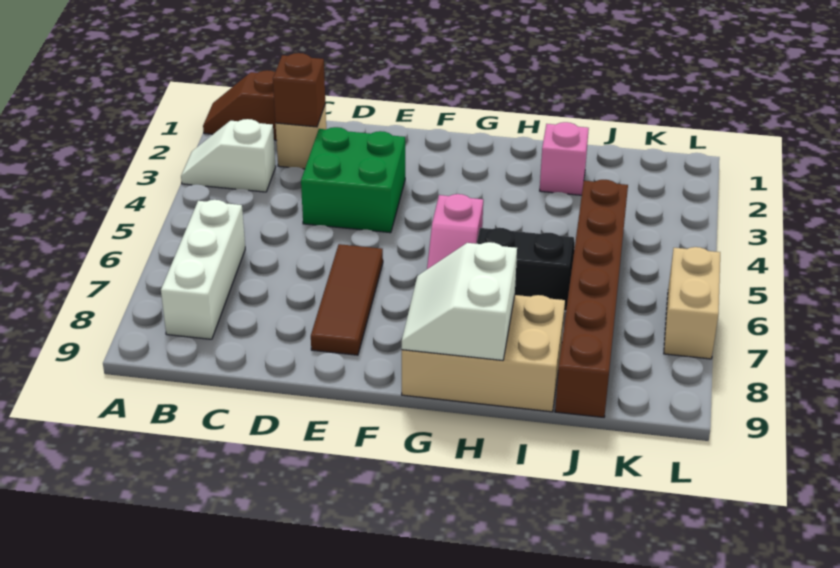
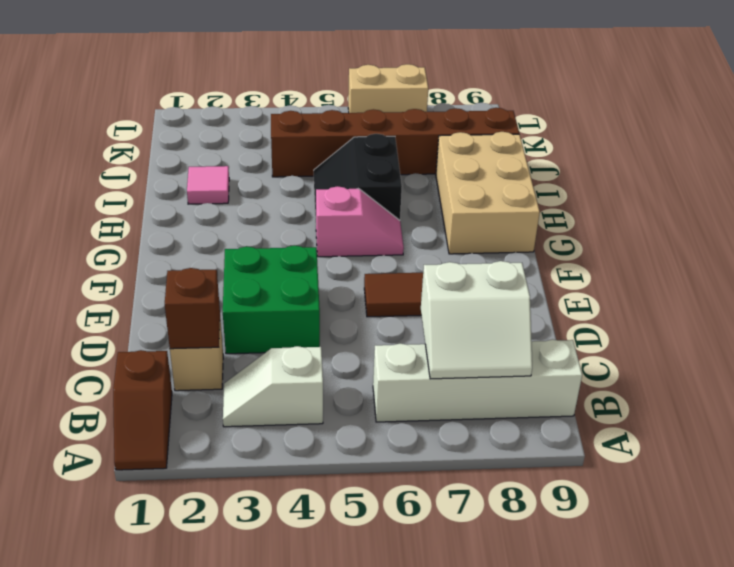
white 1x2 slope [181,119,276,192] -> white 1x2 slope turned to [223,346,323,427]
white 1x3 brick [161,200,245,339] -> white 1x4 brick [373,339,582,422]
white 2x2 slope [402,242,517,360] -> white 2x2 slope moved to [421,261,532,379]
pink 1x1 brick [540,122,589,195] -> pink 1x1 tile [187,166,229,204]

